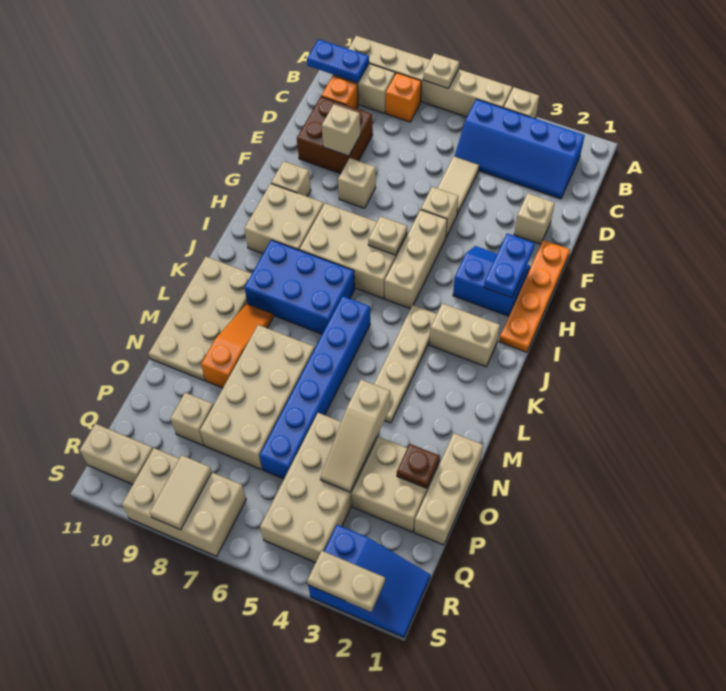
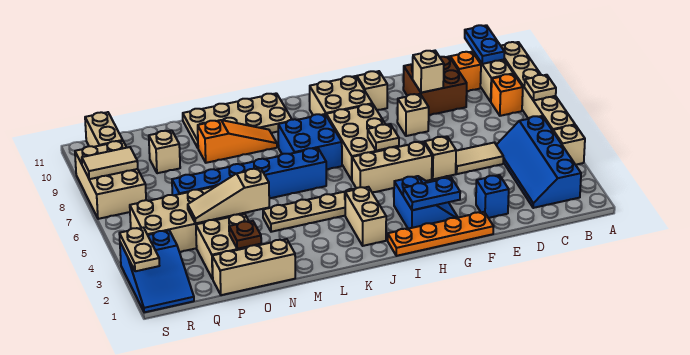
tan 1x1 brick [514,193,554,244] -> blue 1x1 brick [476,175,509,218]
blue 2x3 brick [244,240,355,334] -> blue 2x2 brick [278,114,342,170]
tan 2x4 brick [200,325,315,470] -> none

